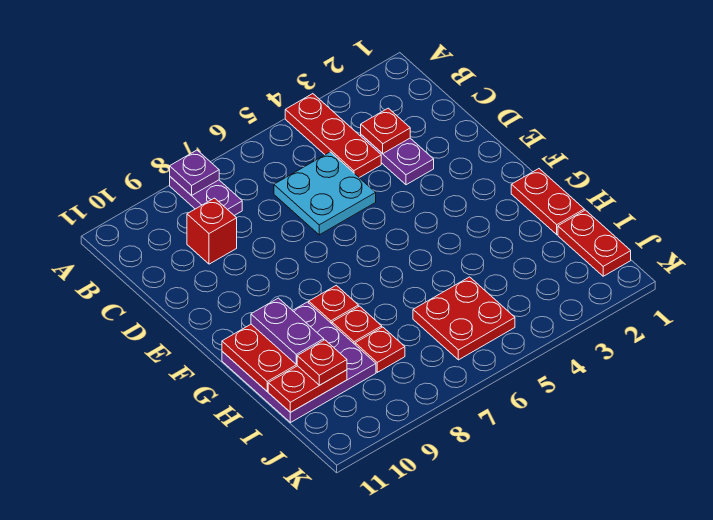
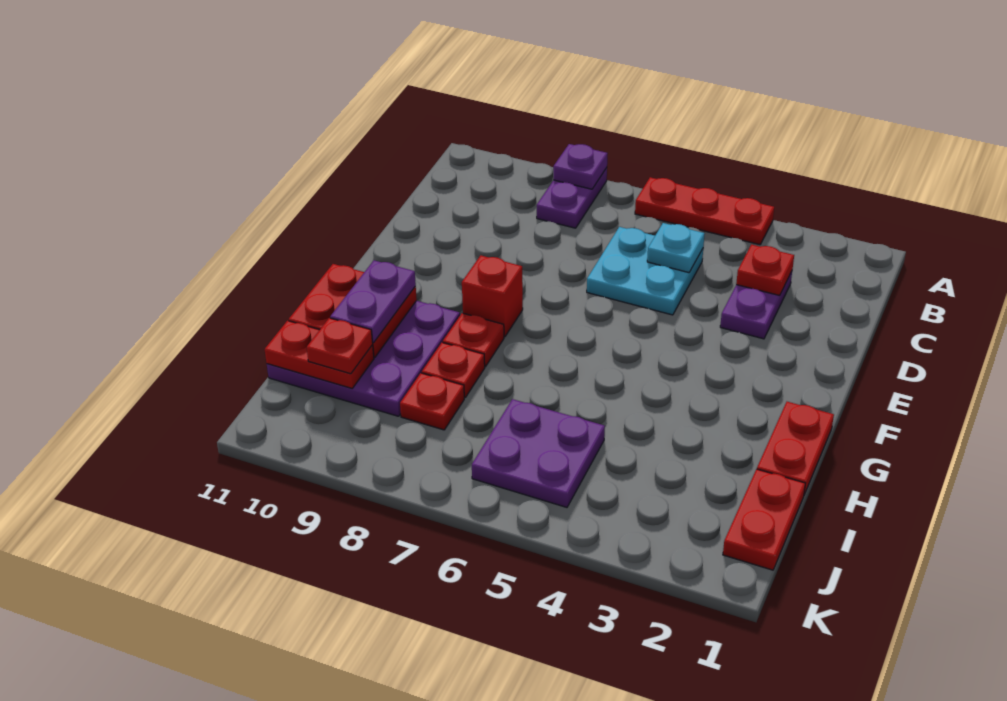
red 1x3 plate [285,94,381,178] -> red 1x3 plate turned to [635,177,774,245]
none -> cyan 1x1 plate [647,223,705,273]
red 1x1 brick [187,198,237,264] -> red 1x1 brick moved to [462,255,523,337]
red 2x2 plate [413,277,515,360] -> purple 2x2 plate [472,399,605,507]

